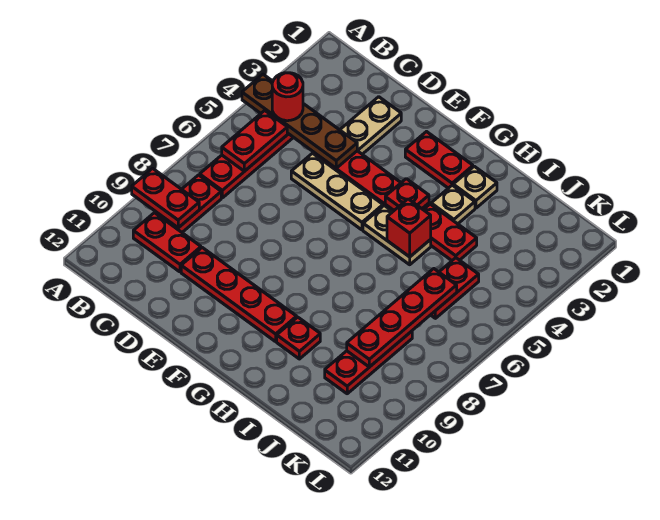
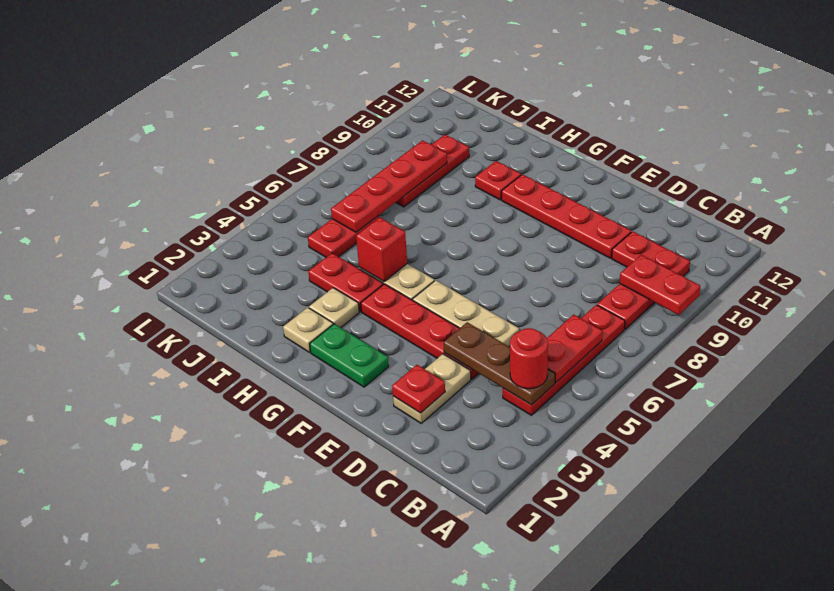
brown 1x4 plate [242,74,357,168] -> brown 1x3 plate [444,322,555,405]
red 1x2 plate [405,132,473,188] -> green 1x2 plate [310,324,389,387]
red 1x1 plate [385,179,429,210] -> red 1x1 plate moved to [392,365,445,413]

